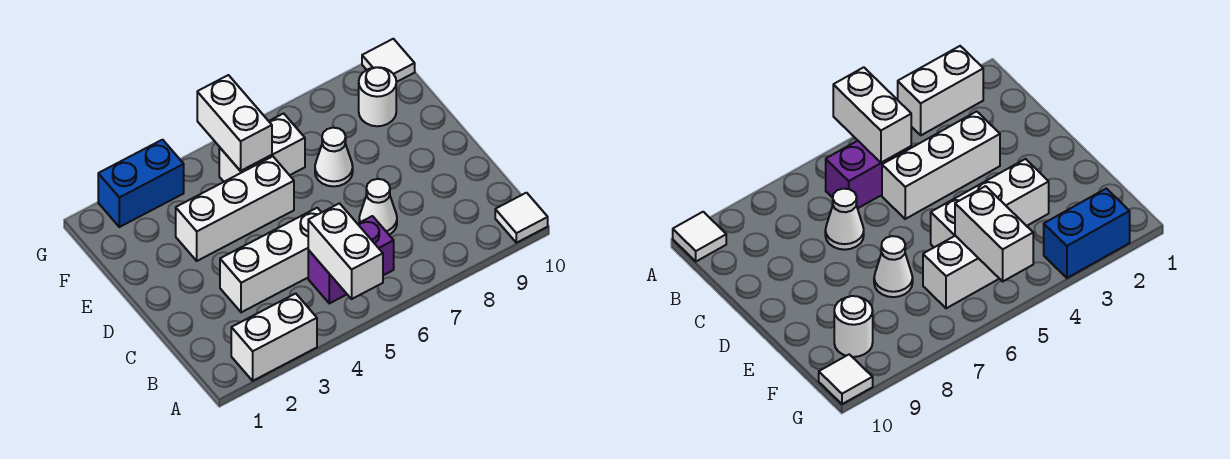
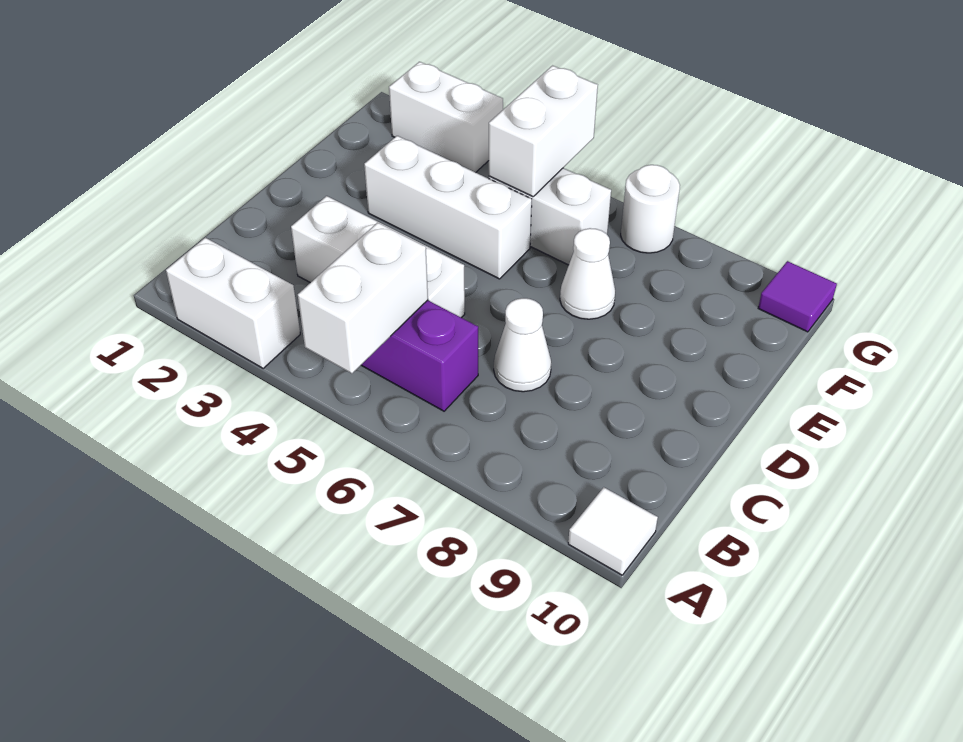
white 1x1 round brick [359,67,396,126] -> white 1x1 round brick moved to [621,165,680,253]
blue 1x2 brick [98,140,184,227] -> white 1x2 brick [389,62,503,172]
white 1x1 tile [362,39,415,82] -> purple 1x1 tile [758,261,837,332]

